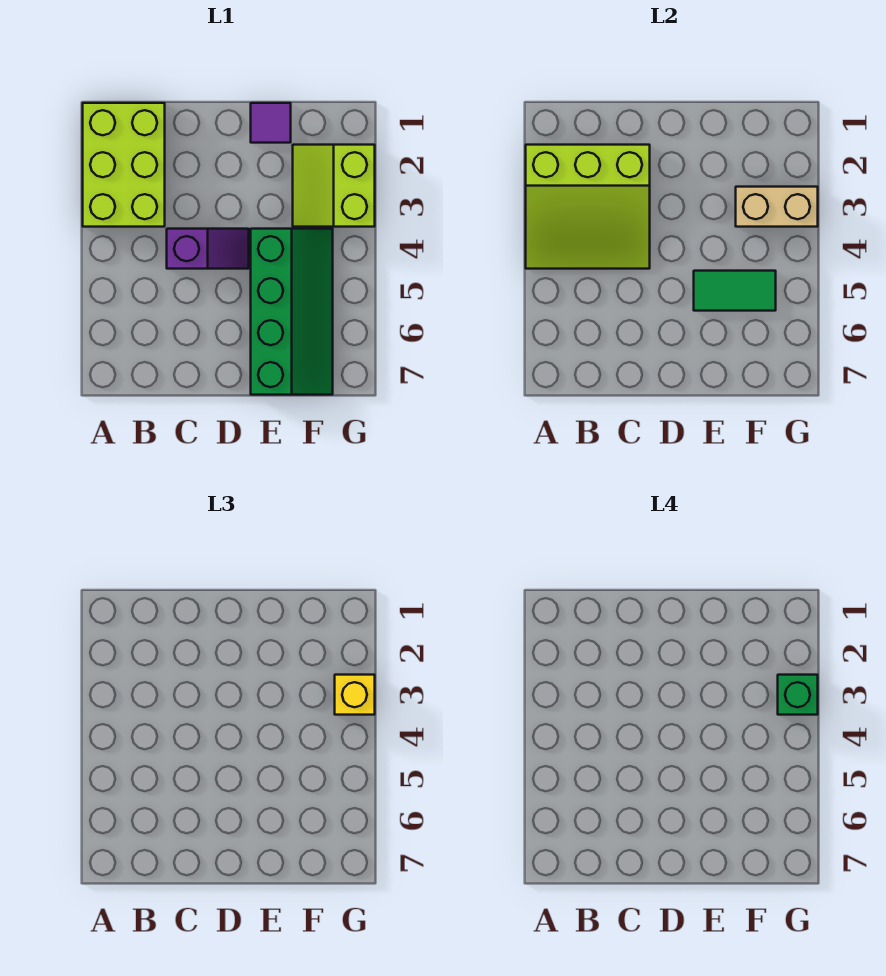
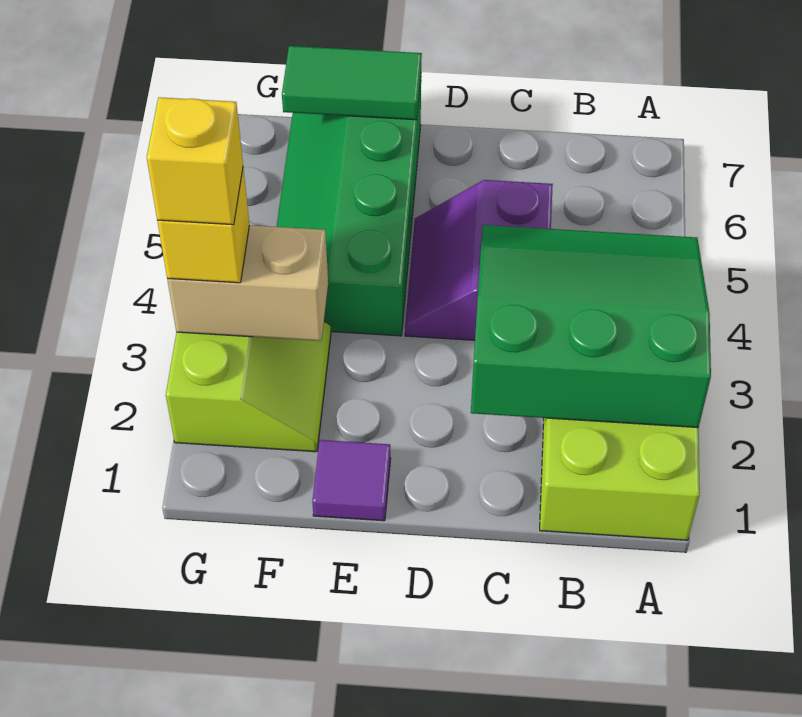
lime 3x3 slope [526,145,650,269] -> green 3x3 slope [471,225,711,428]
purple 1x2 slope [167,229,249,269] -> purple 2x2 slope [405,180,553,340]
green 1x2 tile [694,271,776,311] -> green 1x2 tile moved to [282,46,422,120]
green 1x1 brick [778,675,818,715] -> yellow 1x1 brick [147,97,243,225]

